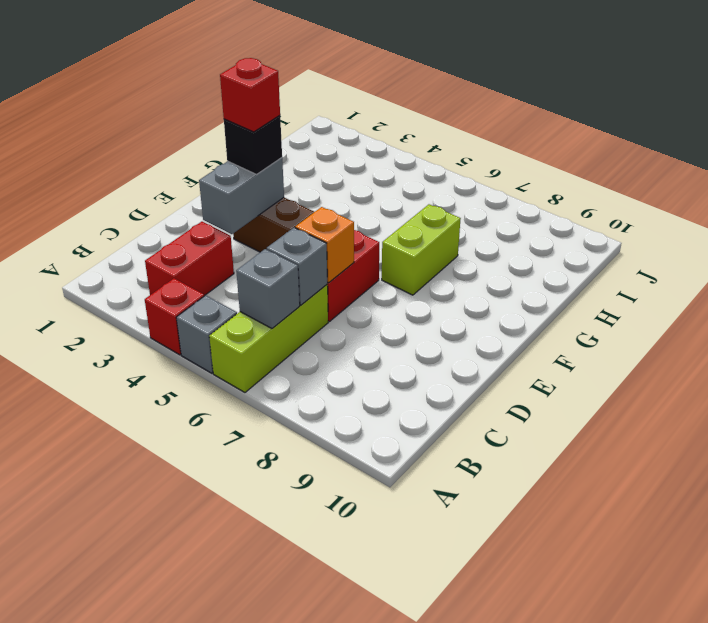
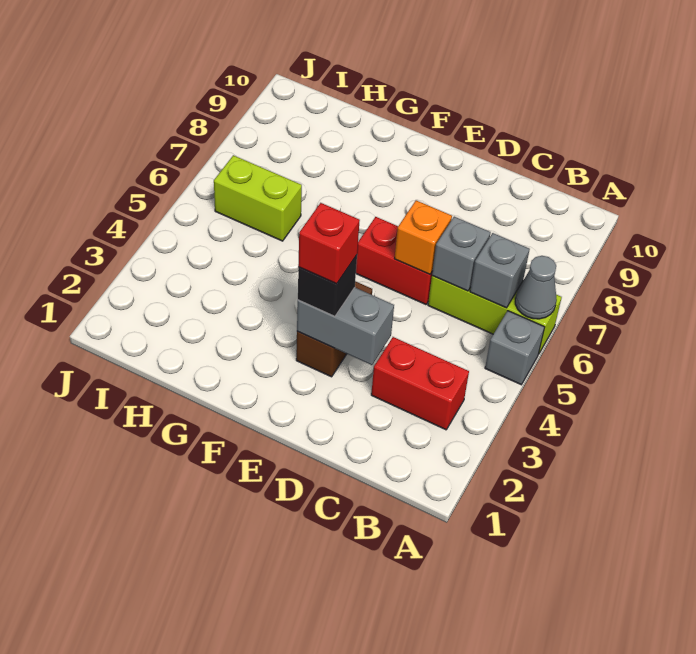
red 1x1 brick [145,278,204,355] -> none
none -> grey 1x1 cone [515,256,557,319]
lime 1x2 brick [382,204,461,295] -> lime 1x2 brick moved to [214,155,302,241]

